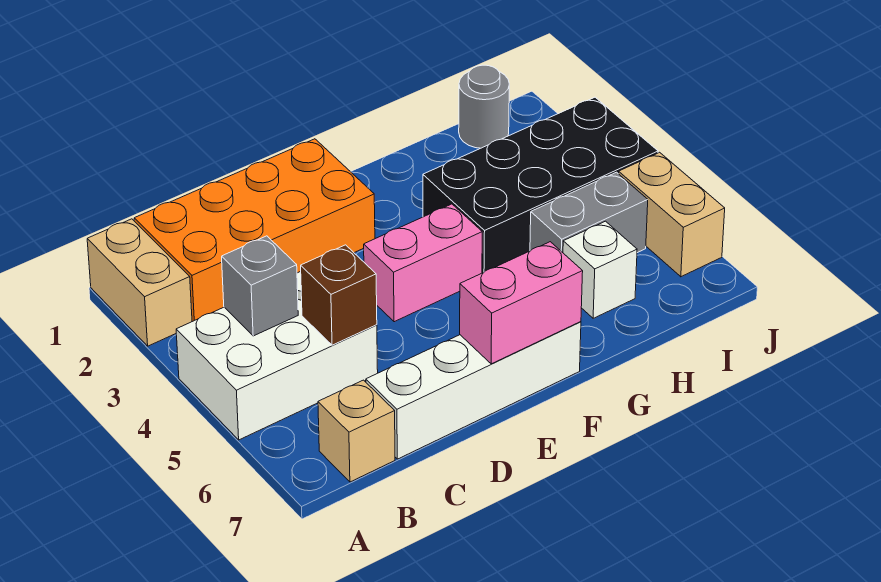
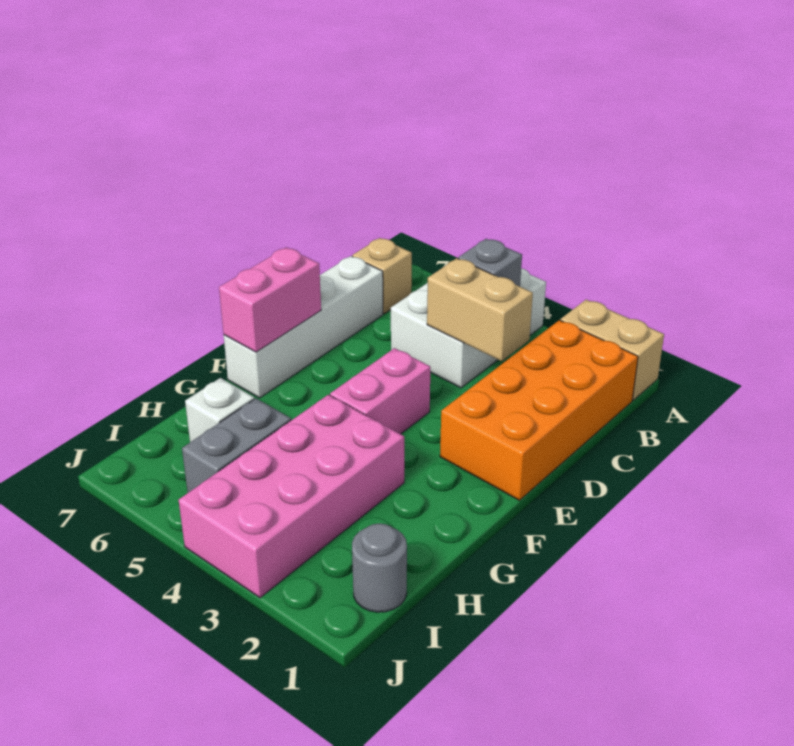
brown 1x1 brick [301,245,377,345] -> none
black 2x4 brick [423,97,658,273] -> pink 2x4 brick [179,395,404,598]
tan 1x2 brick [619,152,725,277] -> tan 1x2 brick moved to [427,258,533,361]

